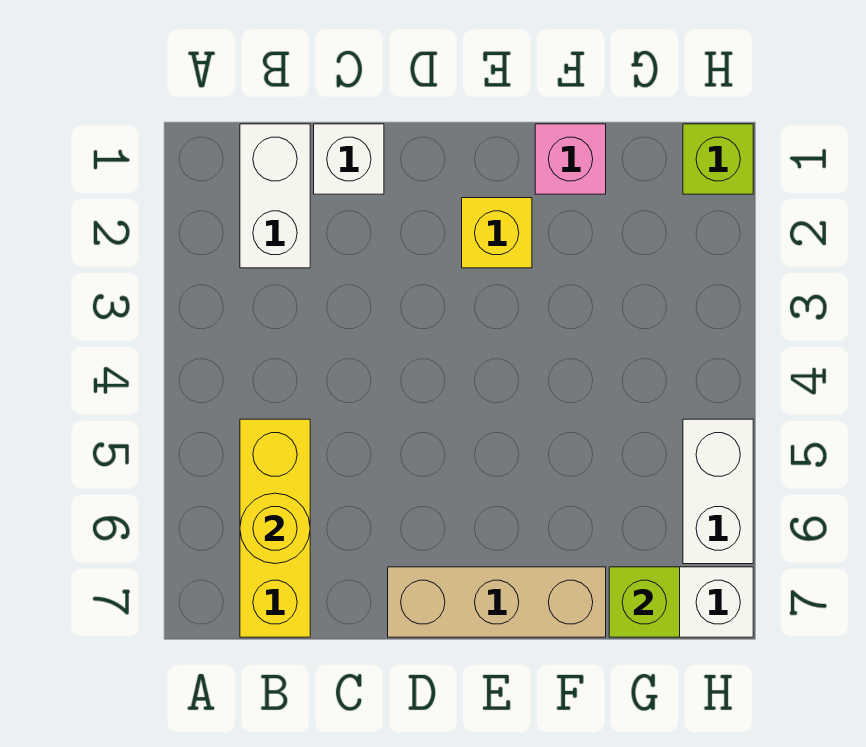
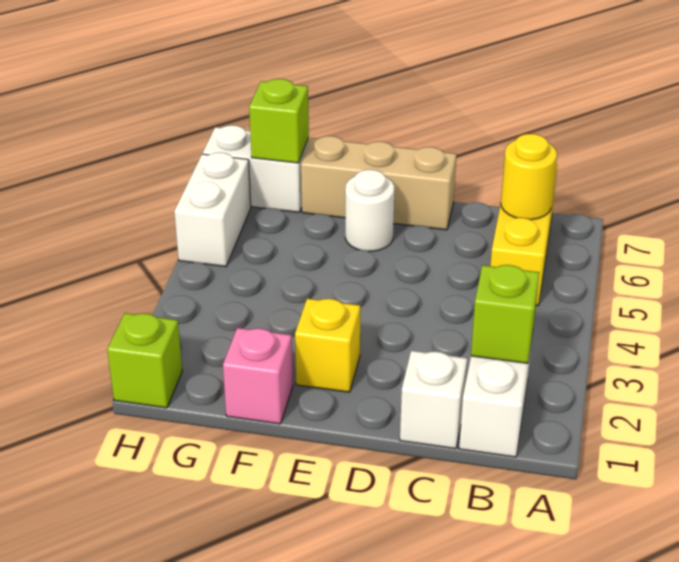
none -> lime 1x1 brick [471,265,539,363]
none -> white 1x1 round brick [345,169,395,251]

